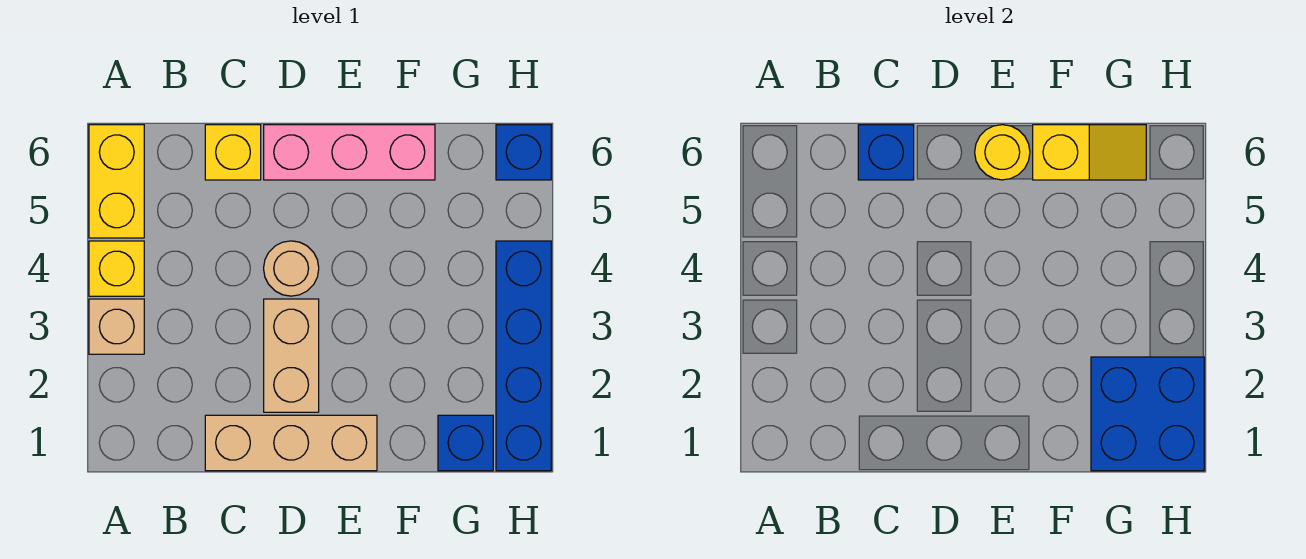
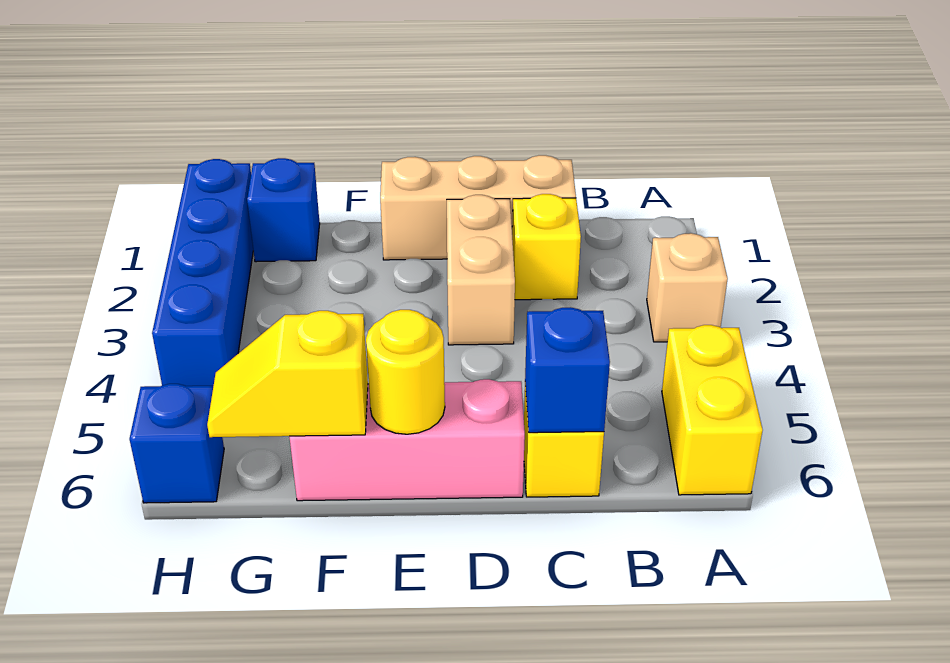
yellow 1x1 brick [89,241,144,296] -> yellow 1x1 brick moved to [512,194,581,300]
tan 1x1 round brick [264,241,319,296] -> none
blue 2x2 brick [1091,357,1204,471] -> none

